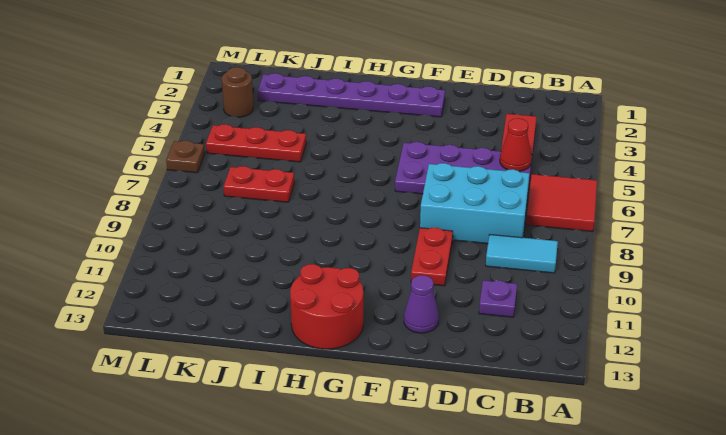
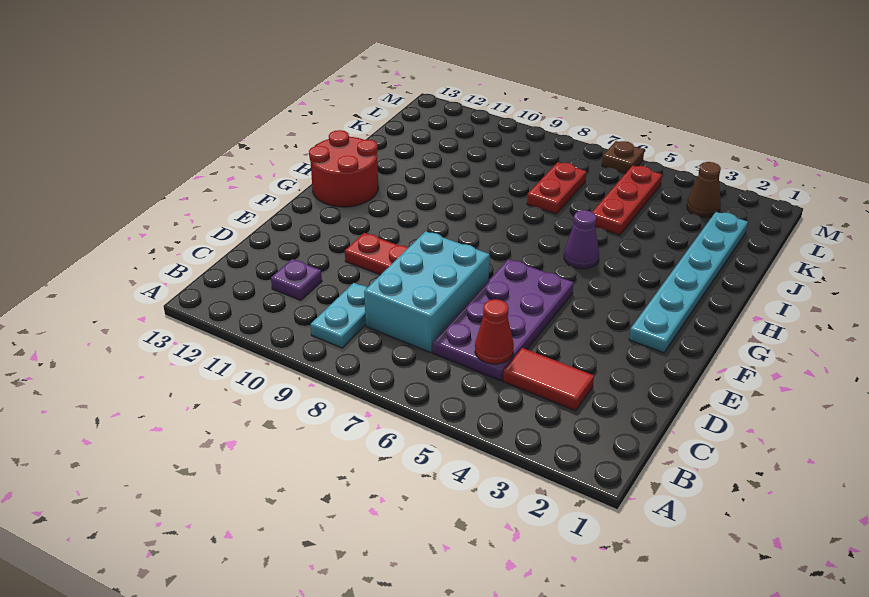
red 2x2 tile [526,174,597,232] -> none
cyan 1x2 tile [486,235,558,273] -> cyan 1x2 plate [310,283,367,348]
purple 1x1 cone [404,275,439,333] -> purple 1x1 cone moved to [564,210,599,269]
purple 1x6 plate [257,73,445,117] -> cyan 1x6 plate [629,212,748,353]
brown 1x1 round brick [222,67,253,117] -> brown 1x1 cone [687,162,721,218]

